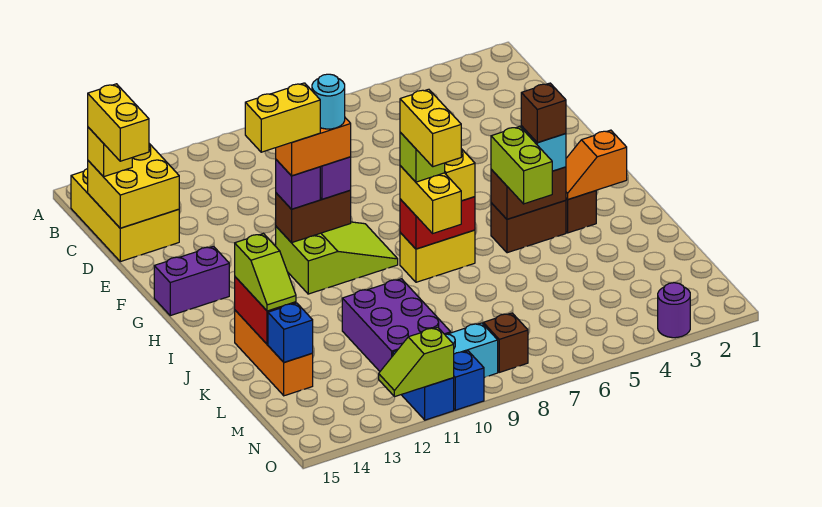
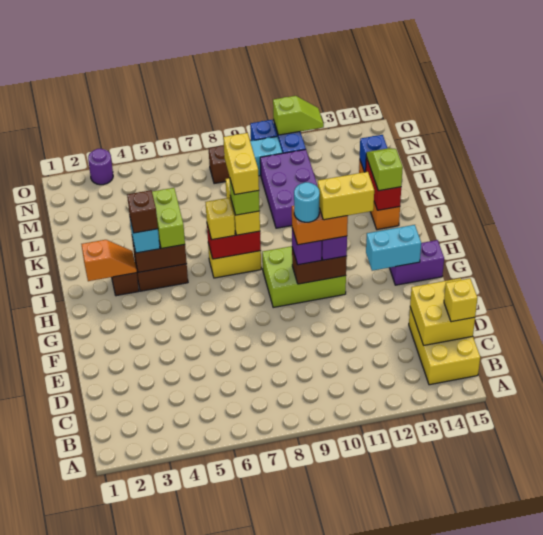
yellow 1x2 brick [88,84,149,161] -> none
lime 2x3 slope [276,222,398,294] -> lime 2x3 brick [262,246,346,308]
none -> cyan 1x2 brick [366,225,421,271]

